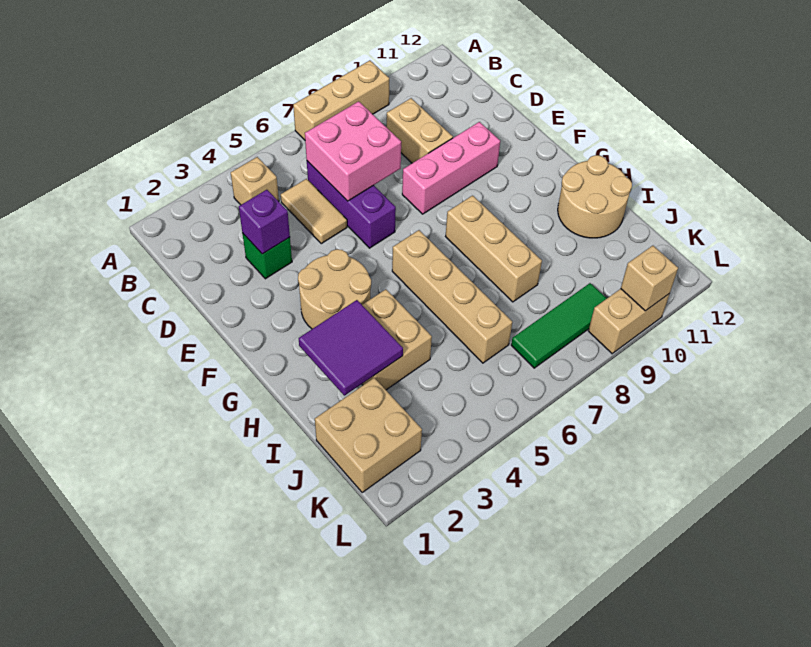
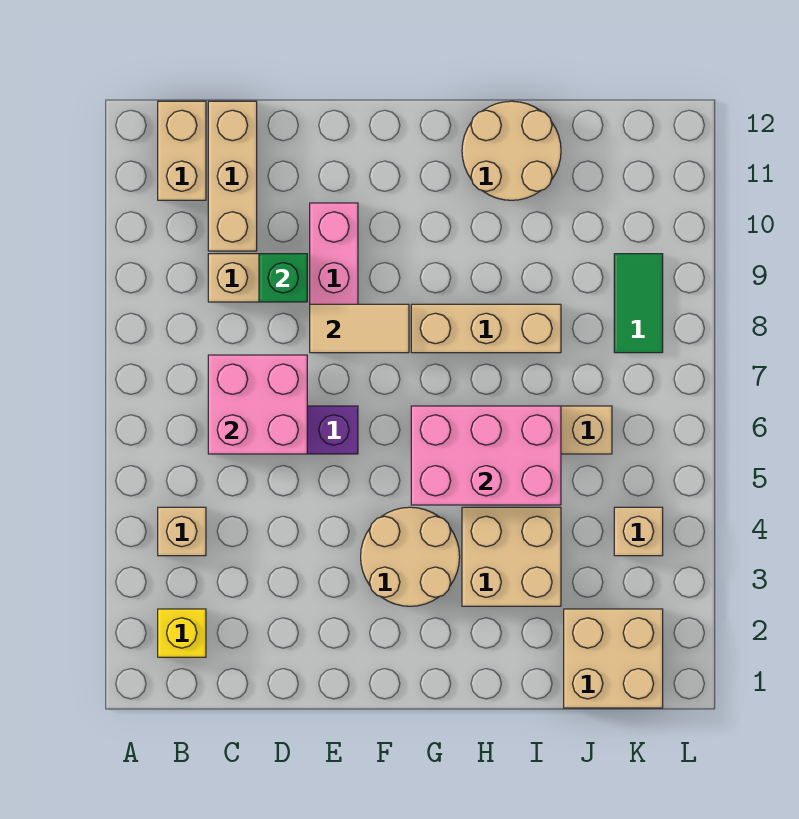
tan 1x3 brick [293,61,389,140] -> tan 1x3 brick moved to [208,101,257,251]
none -> yellow 1x1 brick [158,609,206,657]
tan 1x2 tile [281,179,347,244] -> tan 1x2 tile moved to [310,304,409,353]
green 1x1 brick [242,233,292,279] -> green 1x1 brick moved to [259,254,307,302]
purple 1x1 brick [239,190,290,254] -> none
none -> pink 2x3 brick [411,406,561,505]
purple 2x2 tile [299,300,403,396] -> none
green 1x3 tile [511,283,607,368] -> green 1x2 tile [614,254,663,353]
tan 1x2 brick [589,289,669,354] -> tan 1x2 brick moved to [158,101,206,200]
tan 1x1 brick [621,246,678,311] -> tan 1x1 brick moved to [614,507,663,556]

